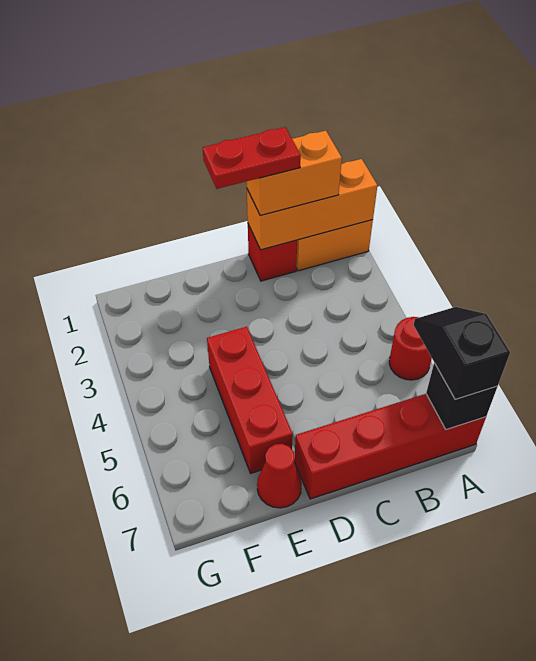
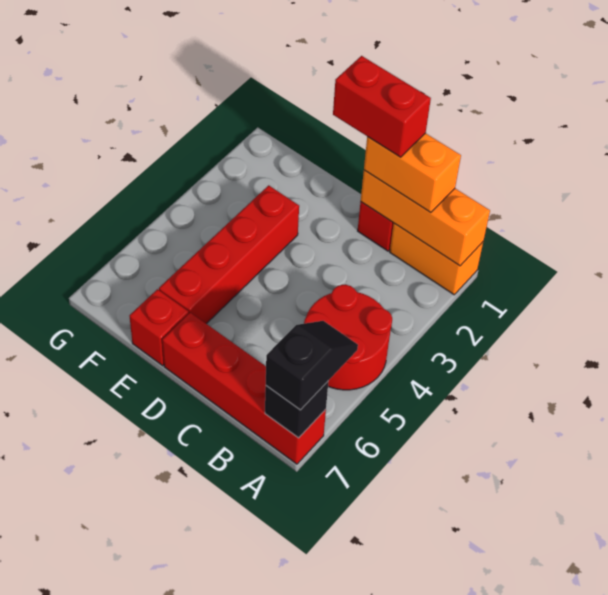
red 1x1 round brick [389,317,432,380] -> red 2x2 round brick [304,285,392,390]
red 1x2 plate [203,127,301,189] -> red 1x2 brick [333,56,431,157]
red 1x3 brick [207,327,293,473] -> red 1x4 brick [159,185,299,324]
red 1x1 cone [257,444,302,508] -> red 1x1 brick [130,289,189,366]

